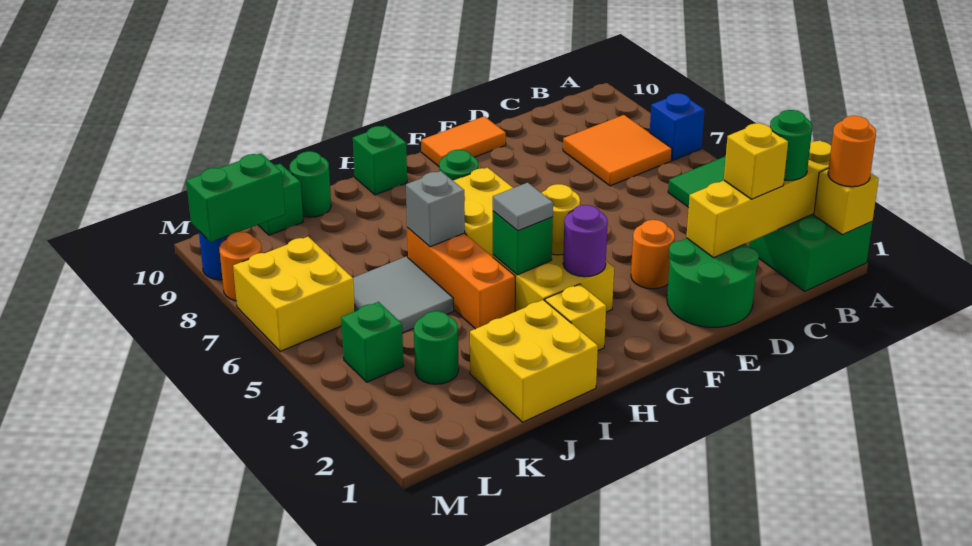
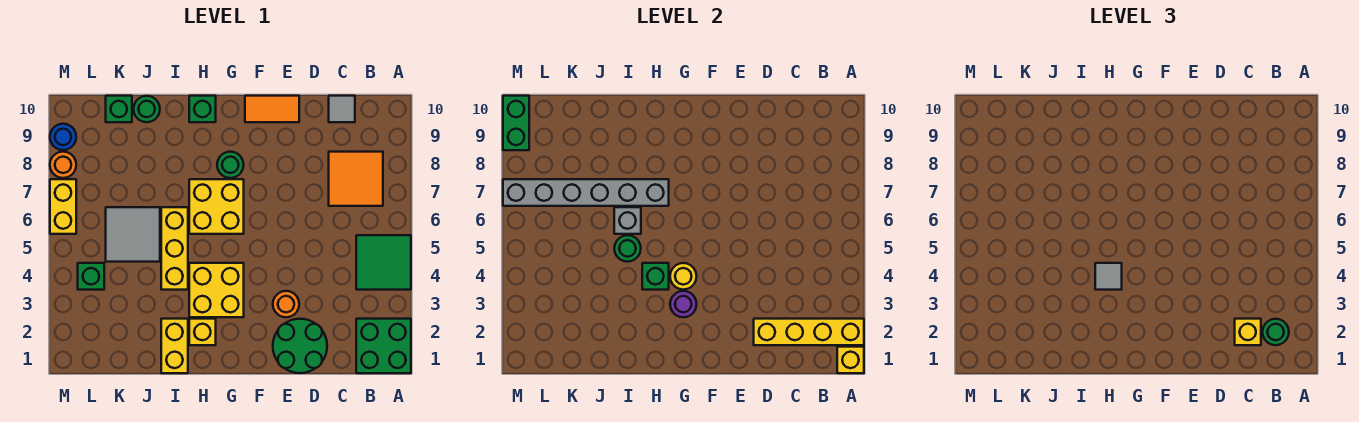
orange 1x1 round brick [828,116,876,187] -> none
blue 1x1 brick [650,93,705,160] -> none
none -> grey 1x1 tile [329,96,355,122]
none -> grey 1x6 brick [503,179,669,206]
yellow 2x2 brick [470,300,598,422] -> yellow 1x2 brick [161,319,188,373]
orange 1x3 brick [407,228,515,329] -> yellow 1x3 brick [161,207,188,290]
green 1x1 round brick [414,311,459,384] -> green 1x1 round brick moved to [614,235,641,262]
yellow 2x2 brick [233,237,355,351] -> yellow 1x2 brick [50,179,76,234]
green 1x2 brick [186,153,285,242] -> green 1x2 brick turned to [503,96,529,150]

